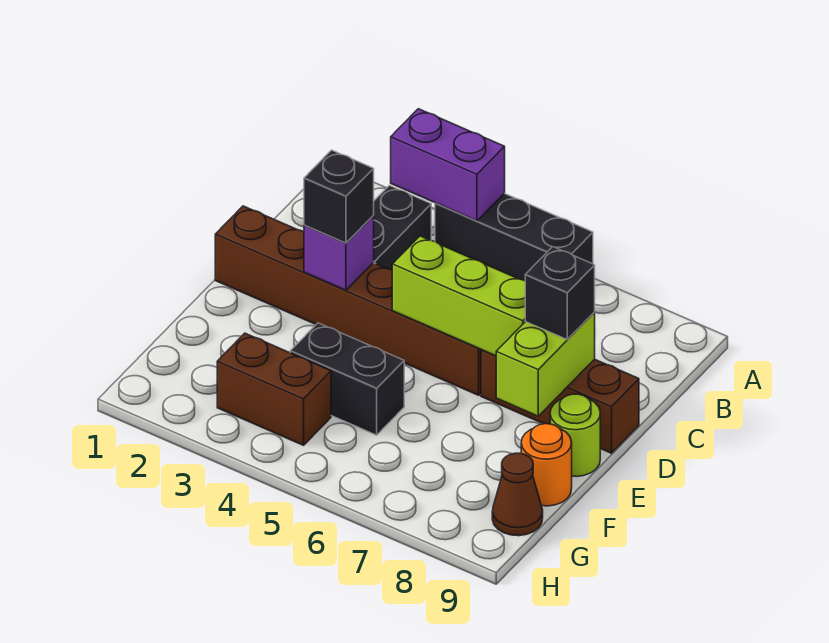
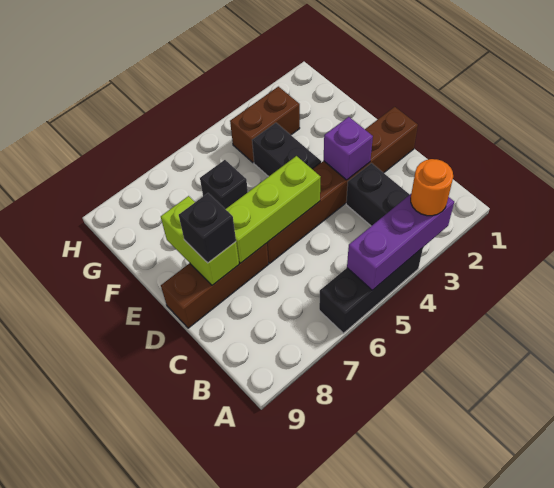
purple 1x2 brick [391,109,505,221] -> purple 1x3 brick [347,194,454,290]
black 1x1 brick [304,150,374,243] -> black 1x1 brick moved to [200,160,248,209]
lime 1x1 round brick [550,394,600,477] -> none
black 1x2 brick [290,323,404,435] -> black 1x2 brick turned to [252,123,321,177]
orange 1x1 round brick [521,424,572,506] -> orange 1x1 round brick moved to [411,159,453,216]
brown 1x1 cone [492,453,543,536] -> none

